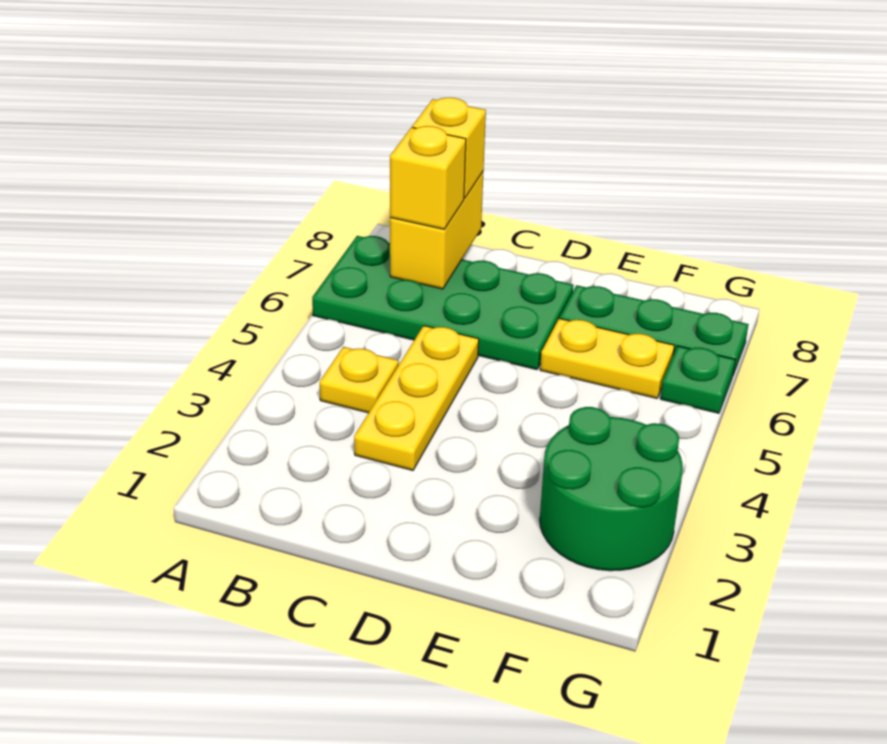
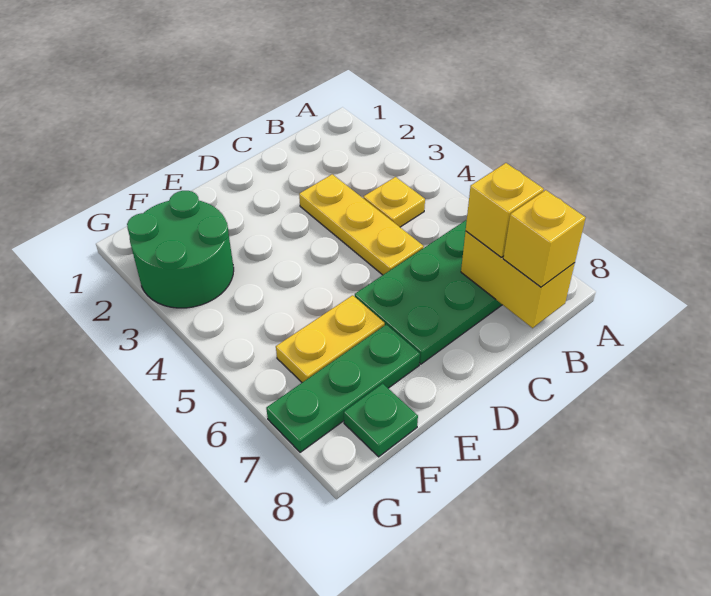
green 1x1 plate [660,346,735,413] -> green 1x1 plate moved to [344,383,418,457]

